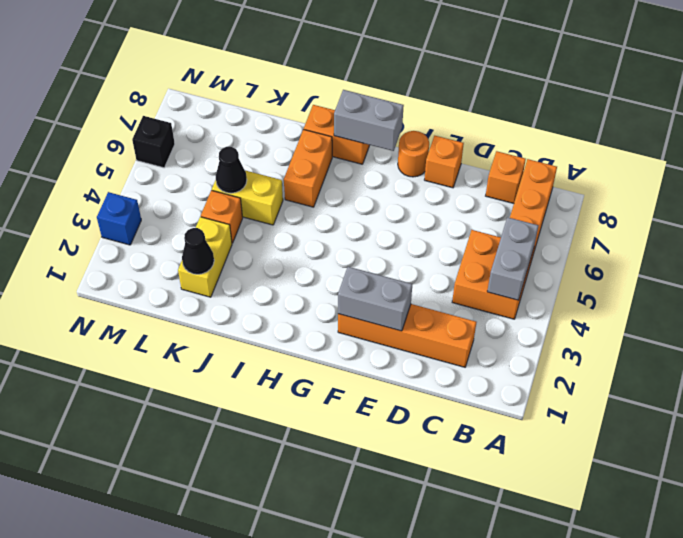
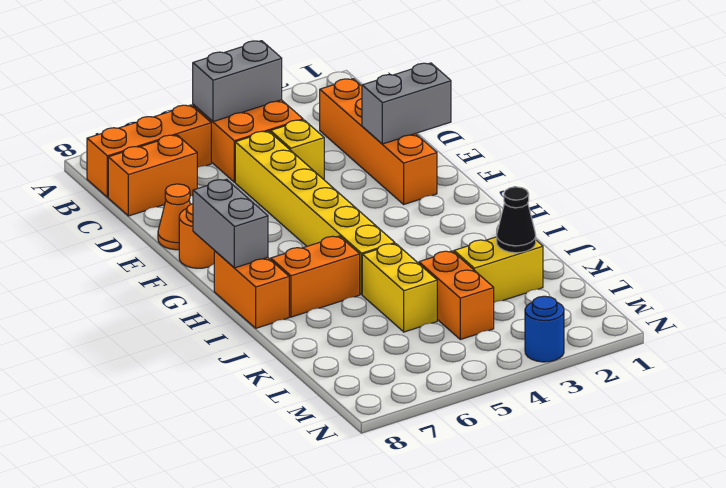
orange 1x1 brick [486,151,526,203] -> orange 1x2 brick [108,135,197,216]
none -> yellow 1x1 brick [270,120,324,179]
none -> yellow 1x6 brick [235,131,395,295]
grey 1x2 brick [338,267,412,331] -> grey 1x2 brick turned to [362,63,451,144]
orange 1x1 brick [424,136,464,188] -> orange 1x1 cone [158,184,190,250]
orange 1x1 brick [201,190,243,243] -> orange 1x2 brick [419,251,494,339]
black 1x1 cone [216,147,247,193] -> none
blue 1x1 brick [97,192,141,245] -> blue 1x1 round brick [525,296,564,362]
black 1x1 brick [132,116,175,168] -> none

